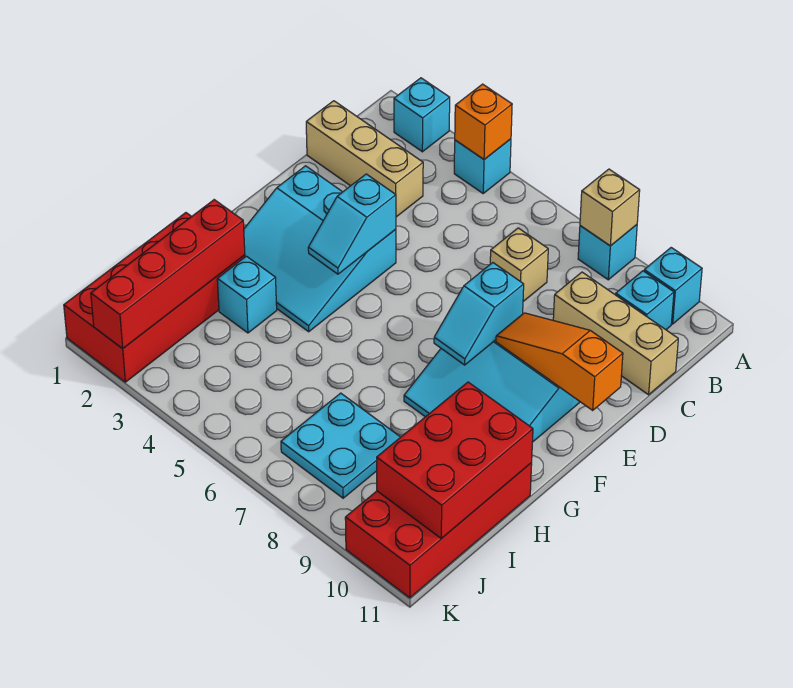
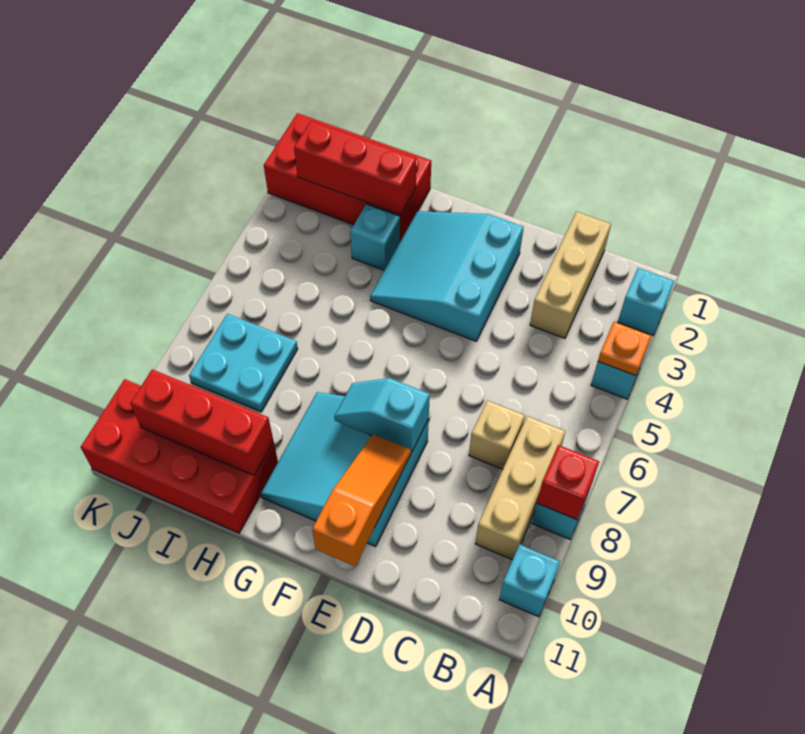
orange 1x1 brick [455,84,512,159] -> orange 1x1 plate [598,322,651,376]
tan 1x1 brick [580,169,640,246] -> red 1x1 brick [537,445,599,520]
cyan 1x1 brick [616,271,674,330] -> none
tan 1x3 brick [553,272,678,395] -> tan 1x3 brick moved to [475,416,565,560]
cyan 1x2 slope [308,174,396,274] -> none
red 1x4 brick [91,200,245,349] -> red 1x3 brick [294,121,416,215]
red 2x3 brick [377,382,533,539] -> red 1x3 brick [130,369,273,475]

